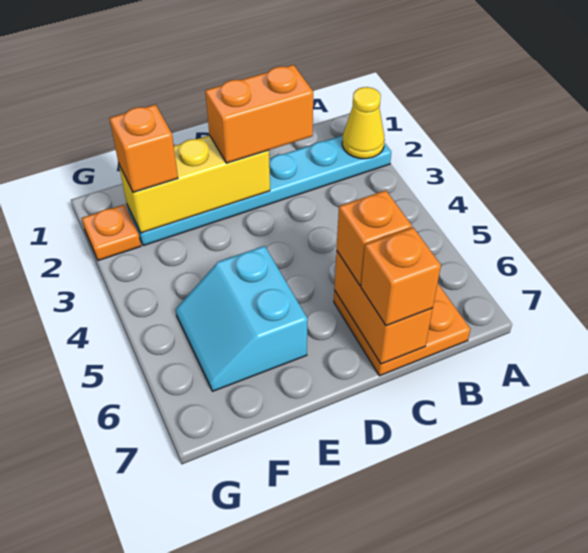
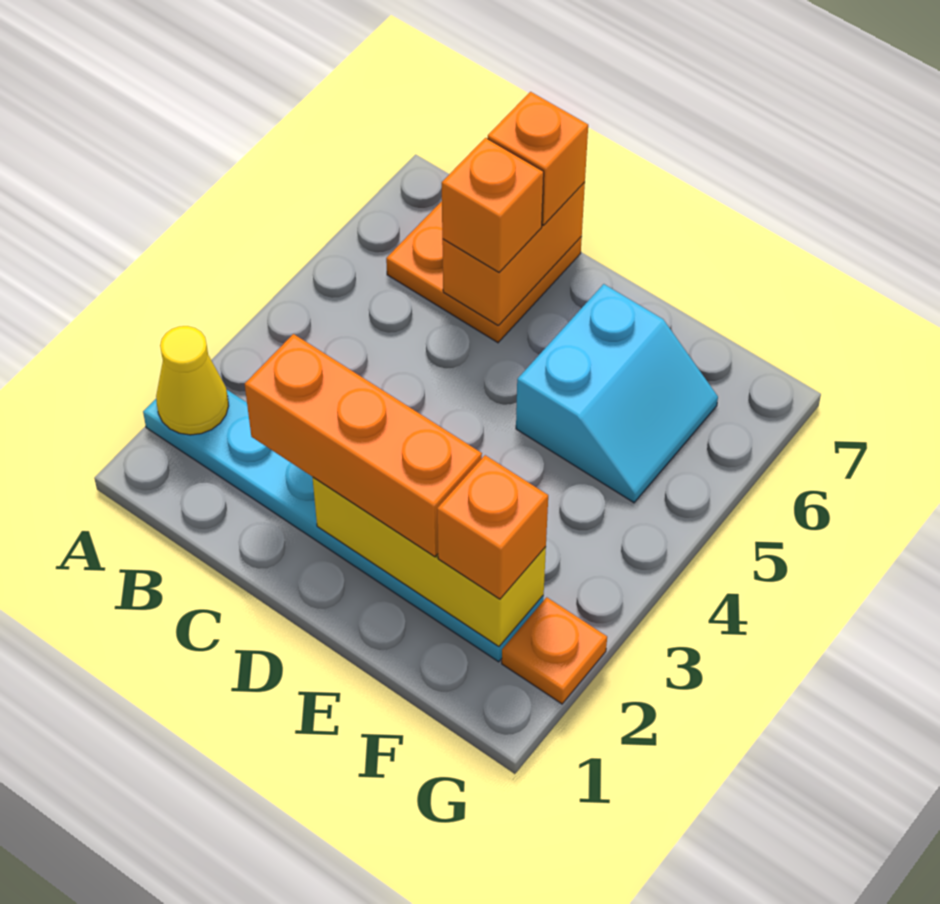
orange 1x2 brick [205,65,313,163] -> orange 1x3 brick [245,334,482,557]

